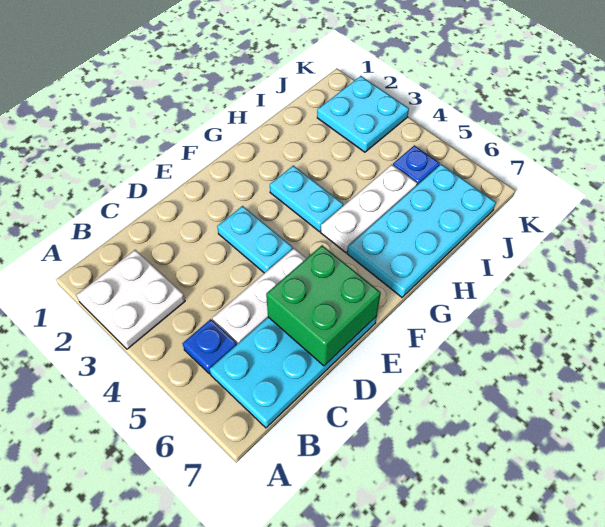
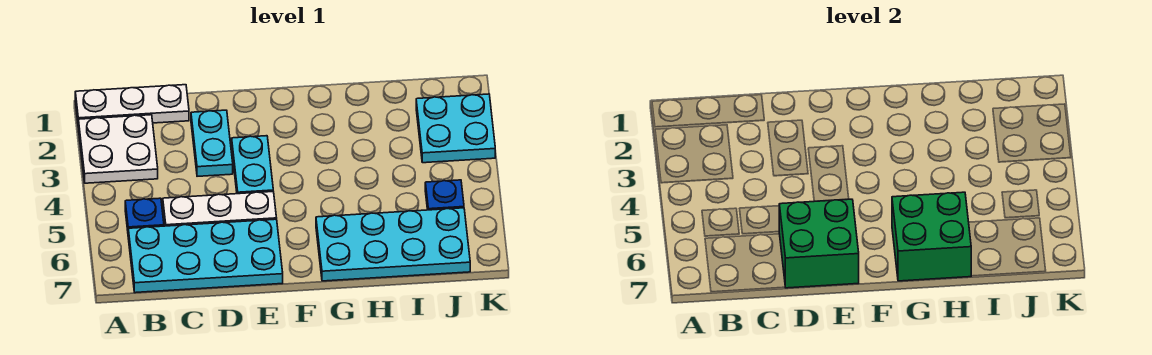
cyan 1x2 plate [270,165,343,232] -> cyan 1x2 plate moved to [191,110,233,176]
white 1x3 plate [321,165,417,253] -> white 1x3 plate moved to [75,85,189,127]
none -> green 2x2 brick [892,192,971,281]

